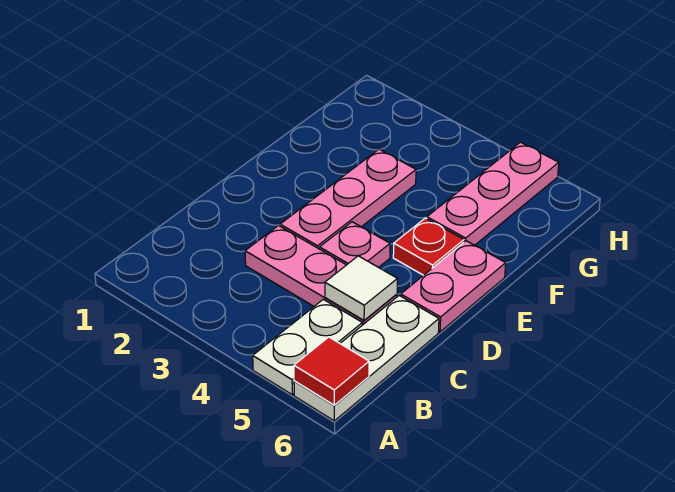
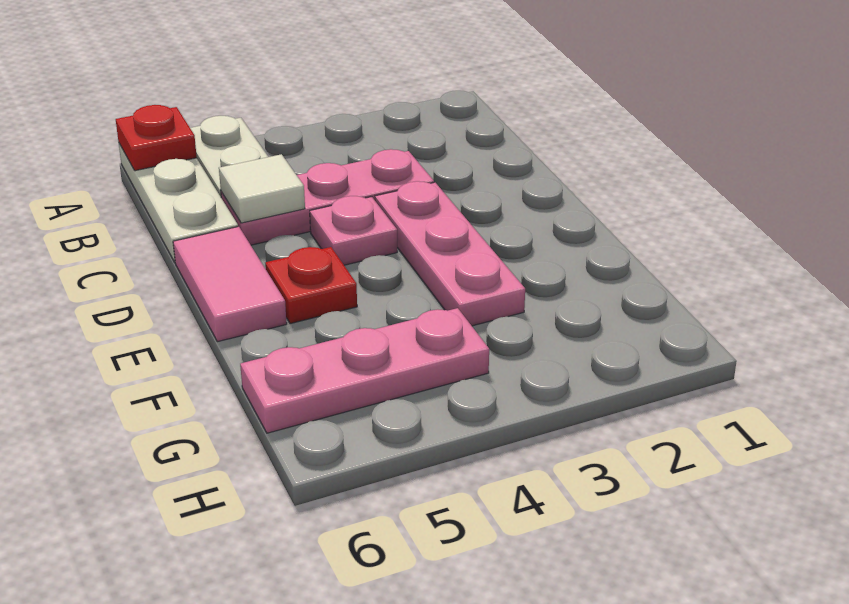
red 1x1 tile [294,337,369,405] -> red 1x1 plate [116,105,197,171]
pink 1x2 plate [401,241,506,332] -> pink 1x2 tile [173,226,287,342]
pink 1x3 plate [427,142,559,245] -> pink 1x3 plate turned to [240,308,489,433]

